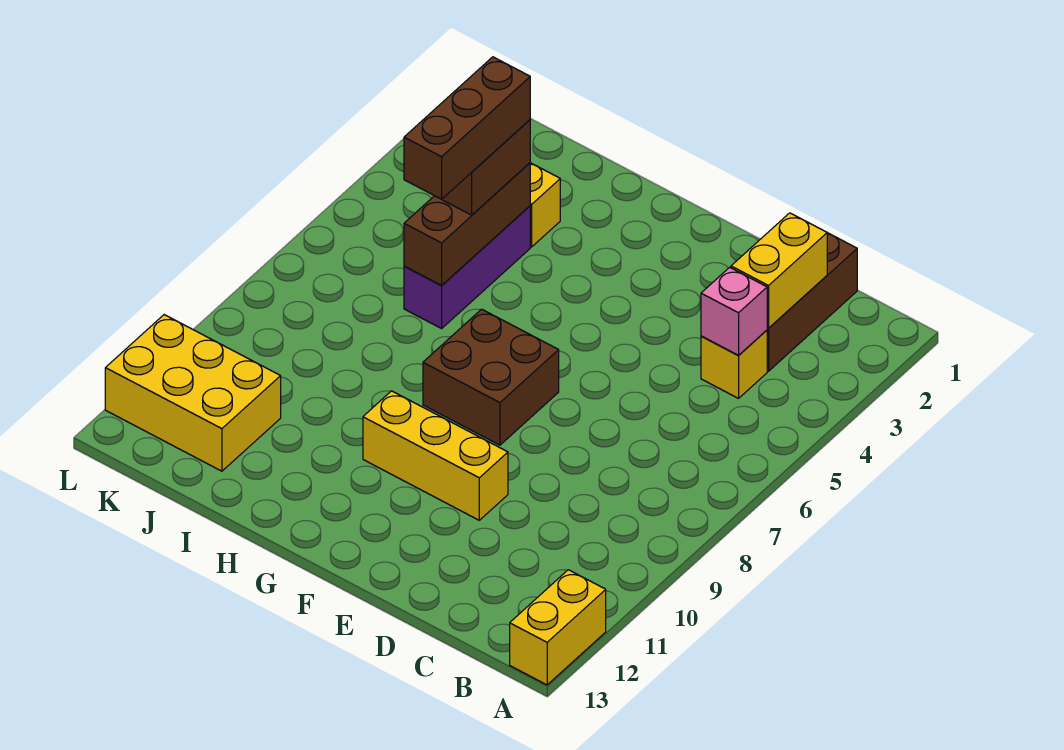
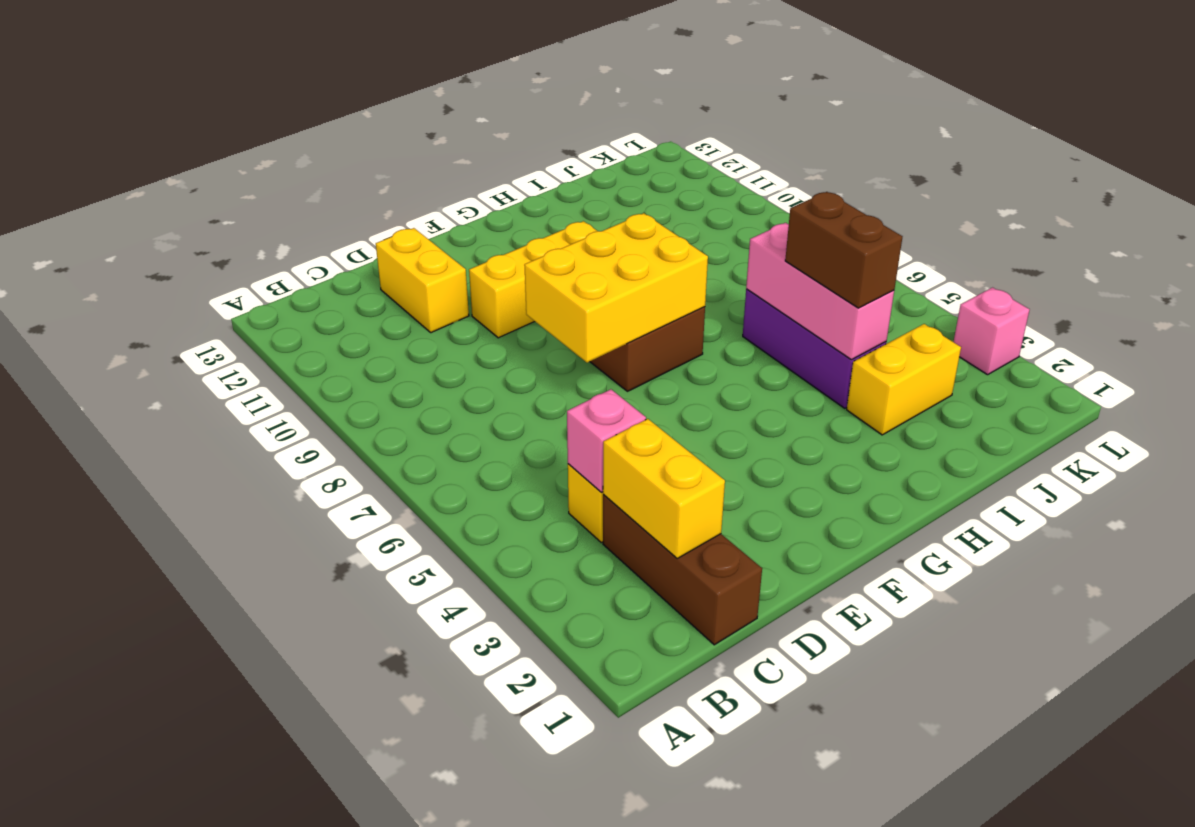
yellow 1x2 brick [510,570,606,685] -> yellow 1x2 brick moved to [376,228,469,333]
brown 1x3 brick [404,163,530,285] -> pink 1x3 brick [746,223,894,360]
brown 1x3 brick [404,57,530,199] -> none
yellow 2x3 brick [105,315,281,471] -> yellow 2x3 brick moved to [524,213,708,363]
none -> pink 1x1 brick [954,288,1029,375]

